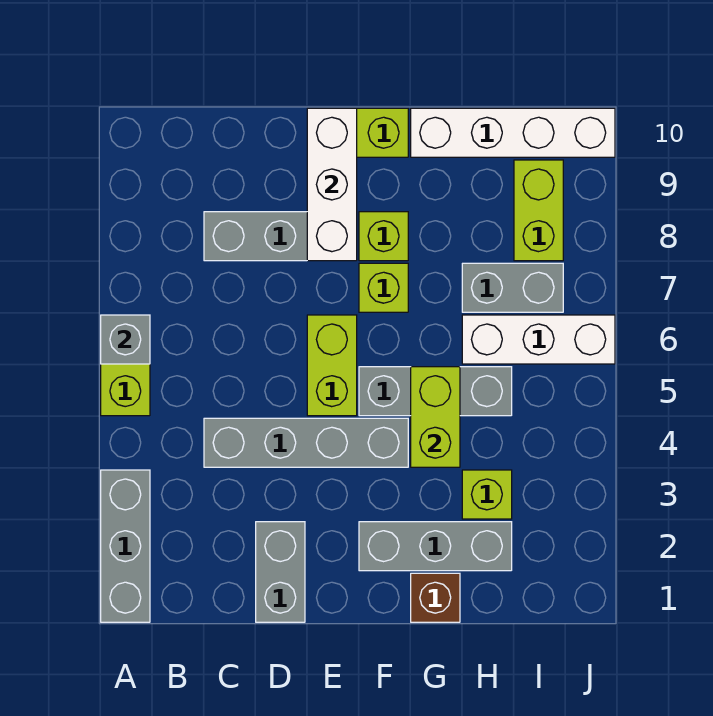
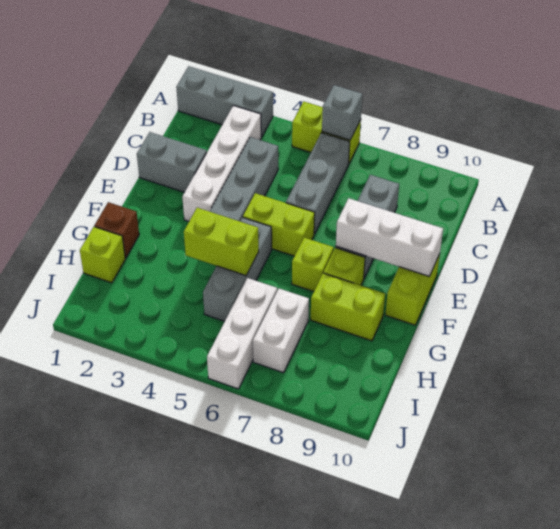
grey 1x3 brick [359,522,512,571] -> grey 1x3 brick moved to [286,133,350,234]
white 1x4 brick [411,108,615,157] -> white 1x4 brick moved to [182,106,261,221]
lime 1x1 brick [462,470,512,519] -> lime 1x1 brick moved to [80,227,125,283]
grey 1x2 brick [462,263,563,312] -> white 1x2 brick [253,289,309,373]
lime 1x2 brick [514,160,563,261] -> lime 1x2 brick moved to [311,273,385,341]

